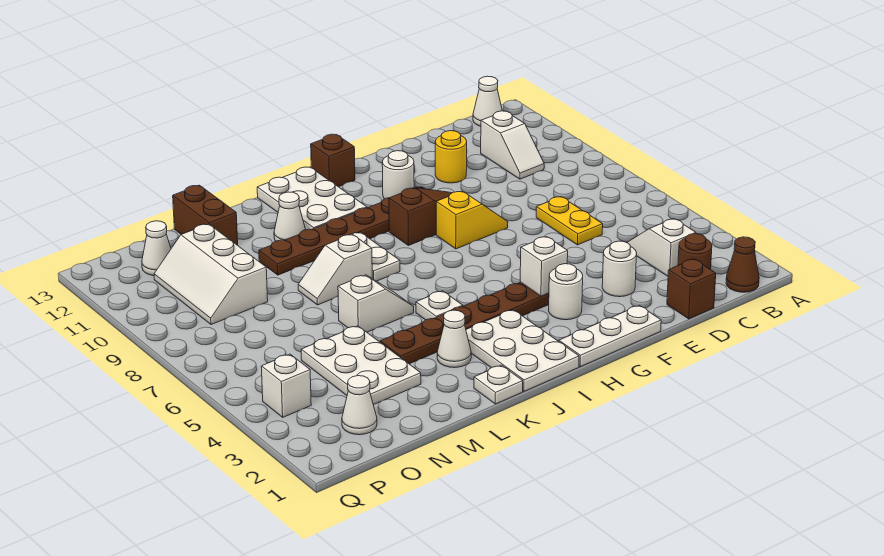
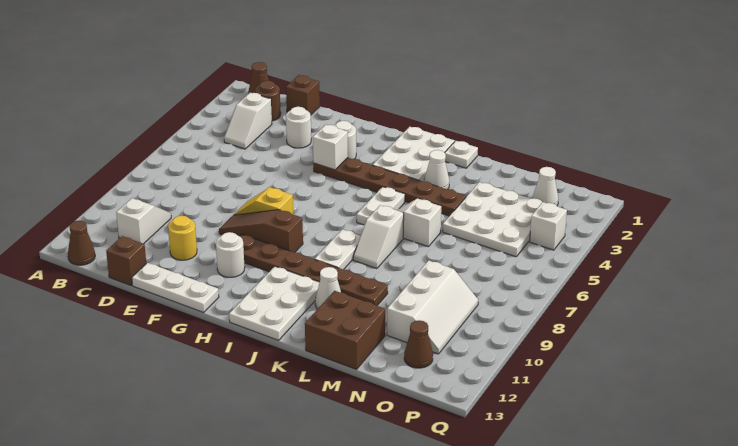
white 1x1 cone [473,76,502,126] -> brown 1x1 cone [68,221,95,265]
yellow 1x2 plate [536,197,603,245] -> none
white 1x3 plate [559,305,661,367] -> white 1x3 plate moved to [132,263,219,312]
brown 1x1 brick [311,134,355,187] -> brown 1x1 brick moved to [106,236,146,285]
white 1x1 plate [416,291,463,320] -> white 1x2 plate [357,187,405,225]
white 1x2 slope [298,234,372,305] -> white 1x2 slope turned to [353,205,404,269]
white 2x3 plate [301,326,421,405] -> white 3x3 plate [443,182,542,257]
brown 1x2 brick [173,185,238,245] -> brown 2x2 brick [305,291,385,369]
white 1x1 cone [142,221,171,276] -> brown 1x1 cone [404,320,433,368]

